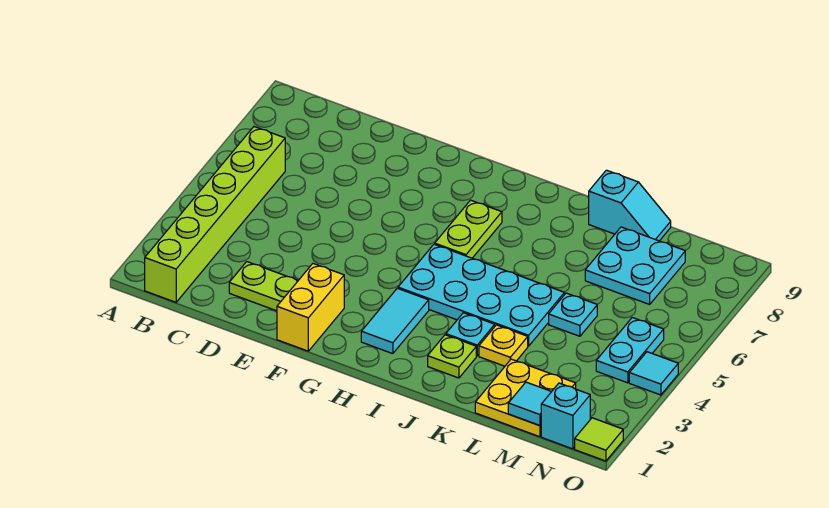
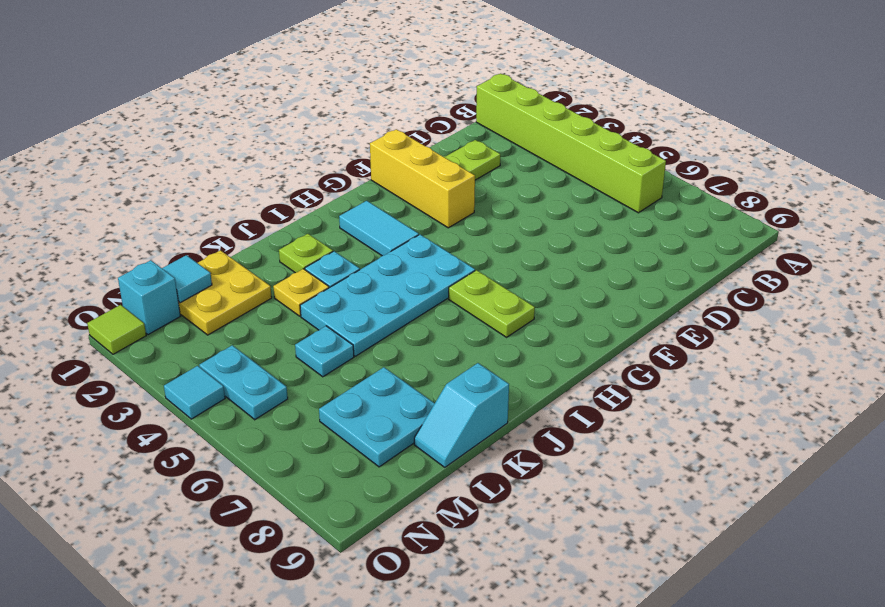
yellow 1x2 brick [277,264,344,351] -> yellow 1x3 brick [370,129,475,228]

